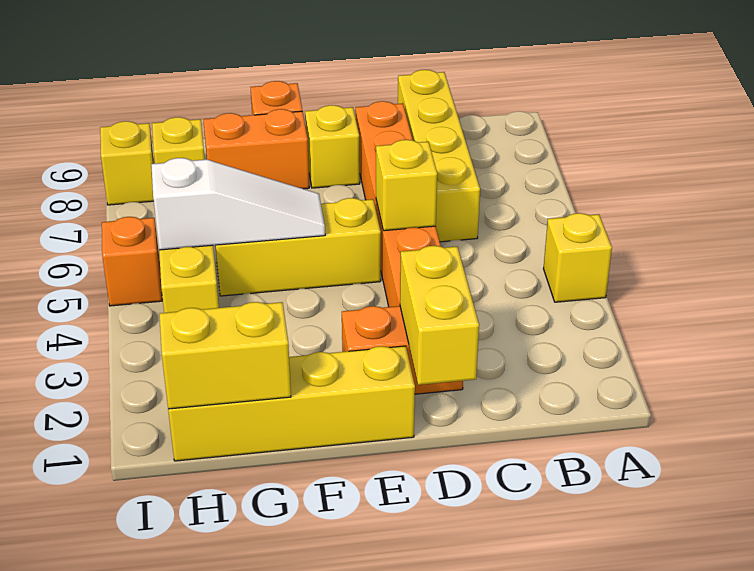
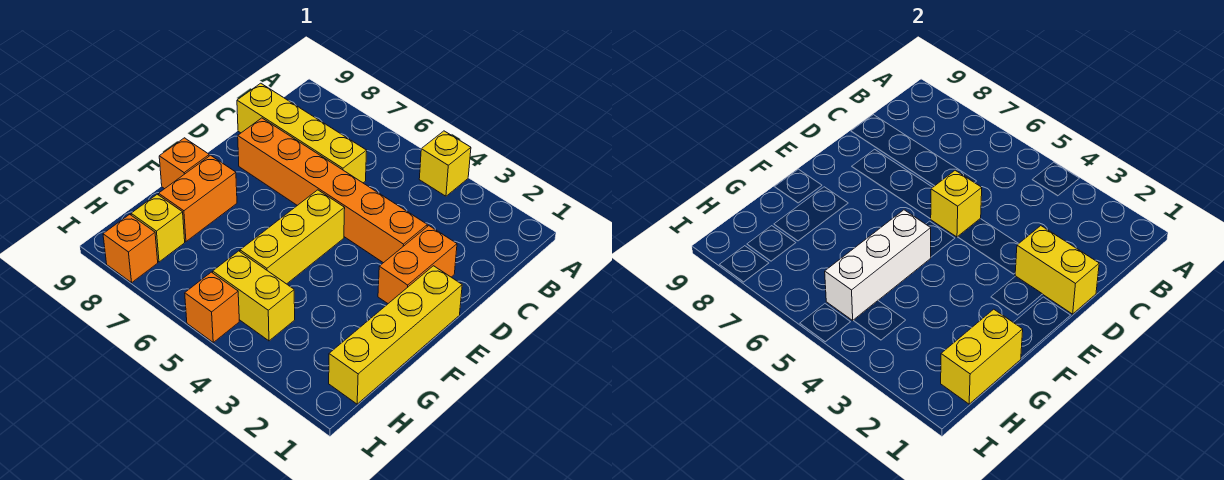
yellow 1x1 brick [305,105,360,188] -> none
white 1x3 slope [151,158,325,250] -> white 1x3 brick [825,210,931,320]
yellow 1x1 brick [100,121,154,205] -> orange 1x1 brick [103,214,158,283]

